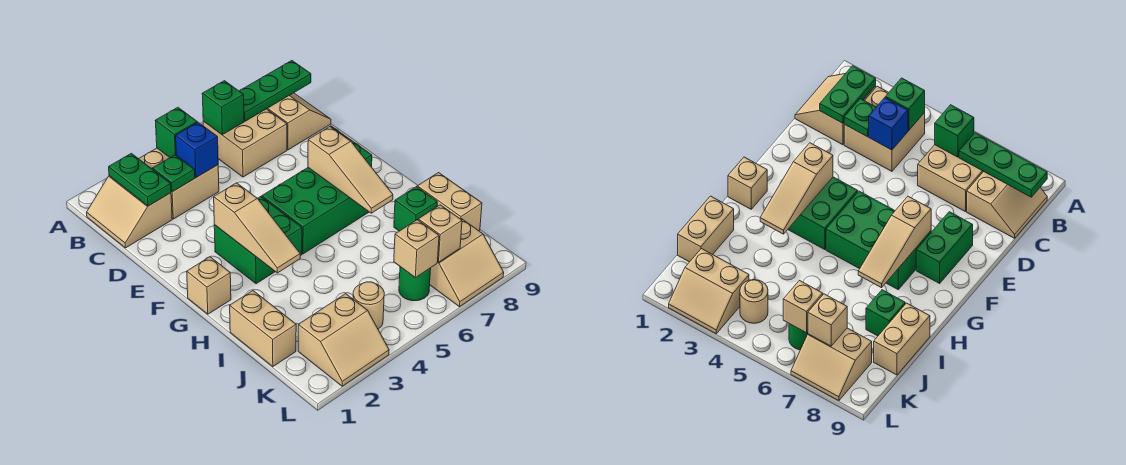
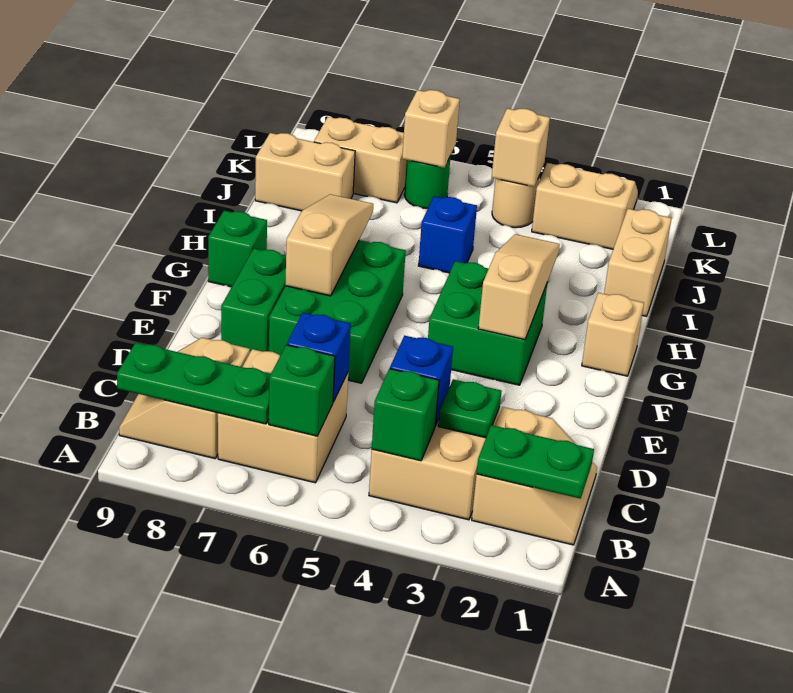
green 1x2 plate [109,153,171,206] -> green 1x2 plate turned to [477,425,594,499]
none -> blue 1x1 brick [287,313,351,402]
green 2x3 brick [262,168,369,254] -> green 2x3 brick turned to [269,240,406,383]
none -> blue 1x1 brick [418,196,477,273]
green 1x1 brick [394,187,437,231] -> green 1x1 brick moved to [208,211,267,287]
tan 1x2 brick [417,173,482,231] -> tan 1x2 brick turned to [255,133,355,211]
tan 1x1 brick [418,205,462,262] -> tan 1x1 brick moved to [492,108,550,187]

